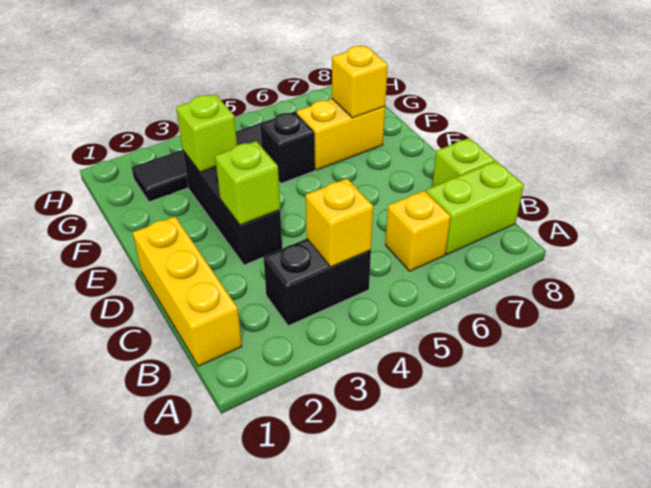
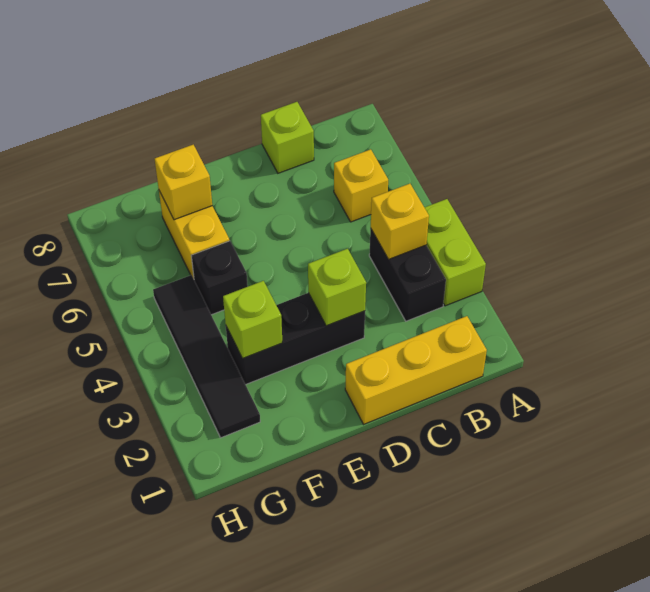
lime 1x2 brick [426,161,524,254] -> lime 1x2 brick moved to [425,199,486,306]

